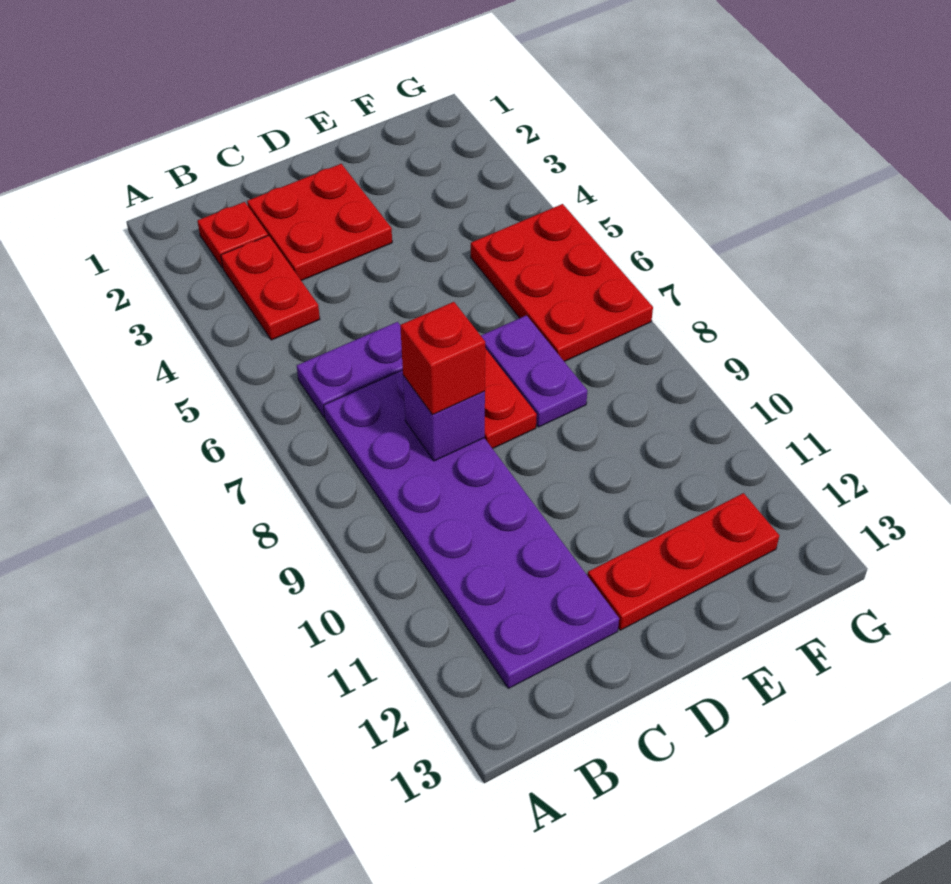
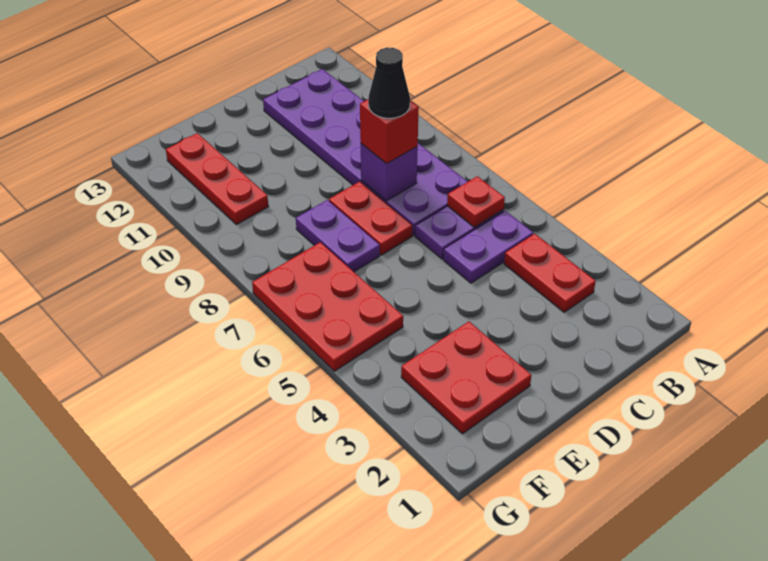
red 1x1 plate [197,202,268,268] -> red 1x1 plate moved to [447,176,505,227]
none -> purple 1x2 plate [443,211,533,283]
red 2x2 plate [247,164,392,281] -> red 2x2 plate moved to [401,322,531,434]
none -> black 1x1 cone [368,47,410,118]
red 1x3 plate [588,493,779,630] -> red 1x3 plate turned to [166,133,268,225]

